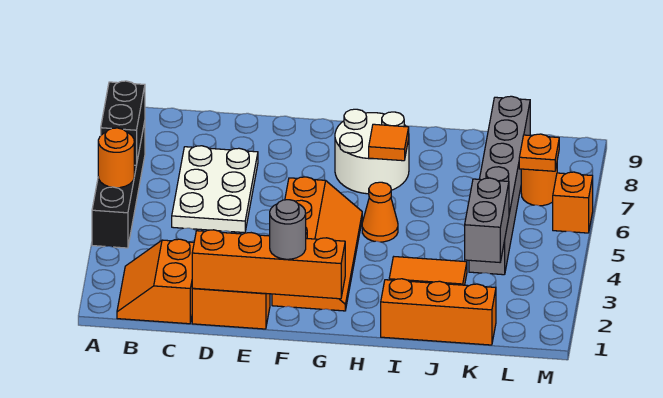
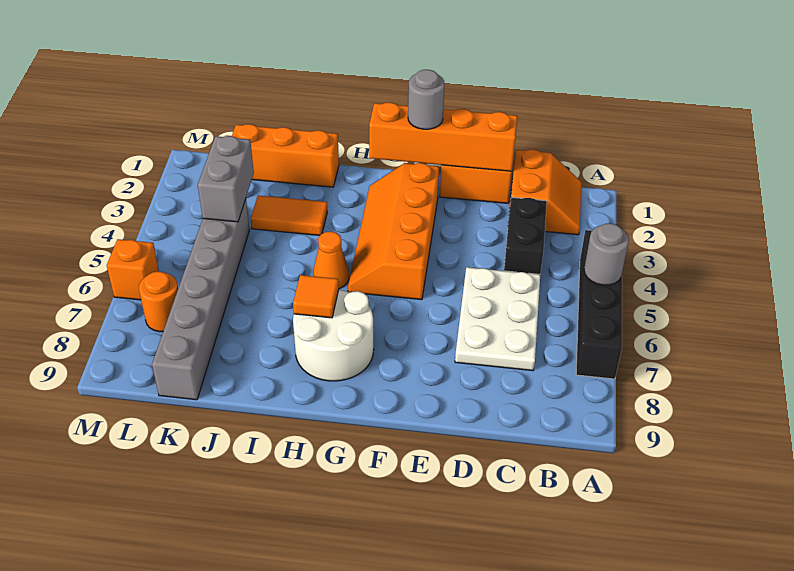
orange 1x1 round brick [98,128,134,188] -> grey 1x1 round brick [584,223,629,285]
black 1x2 brick [101,81,145,166] -> black 1x2 brick moved to [504,197,547,274]
orange 1x1 plate [519,134,559,171] -> none

